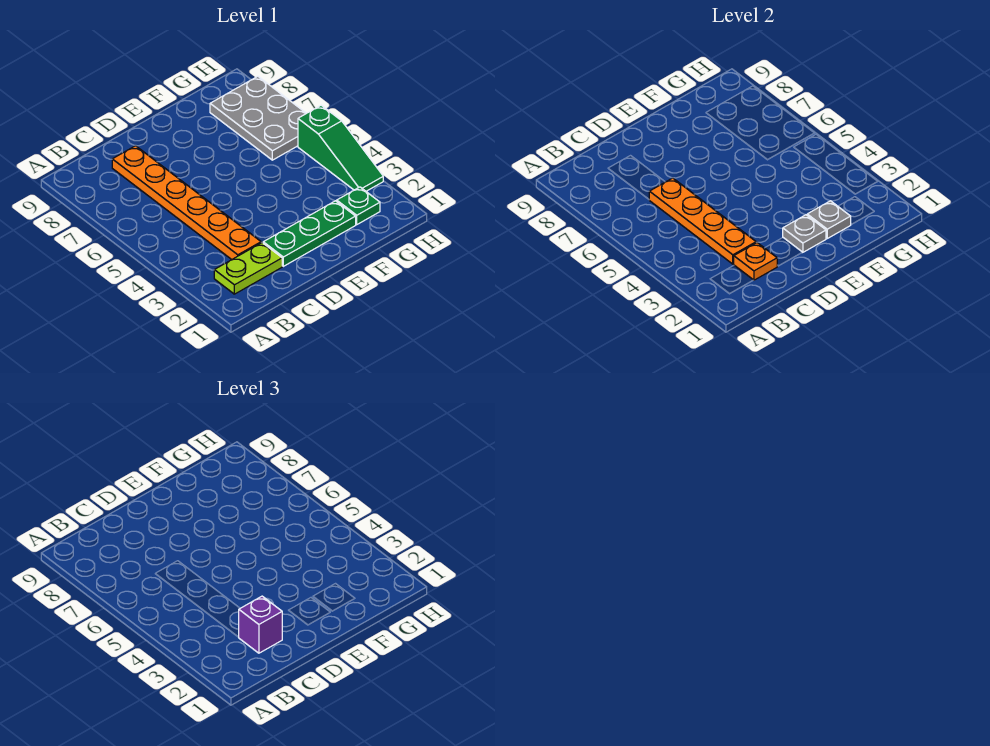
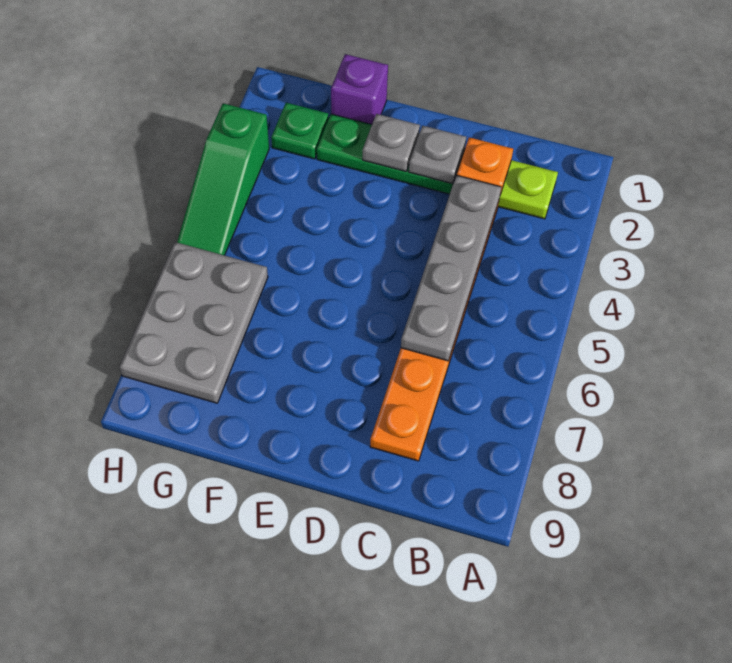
purple 1x1 brick [238,596,282,653] -> purple 1x1 brick moved to [331,54,388,124]
orange 1x4 plate [649,178,756,264] -> grey 1x4 plate [401,175,501,361]
grey 1x1 plate [807,201,851,238] -> grey 1x1 plate moved to [409,126,466,184]
green 1x3 slope [298,105,383,191] -> green 1x3 slope turned to [177,103,269,255]

